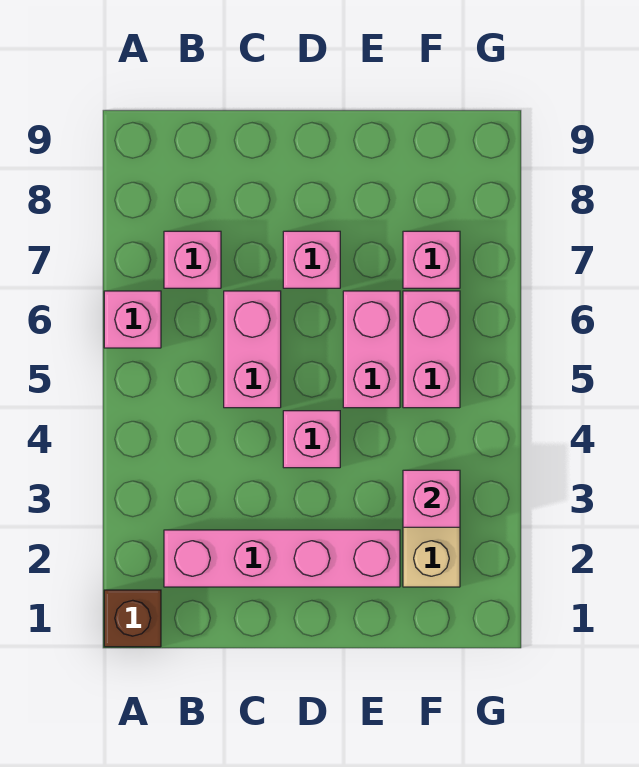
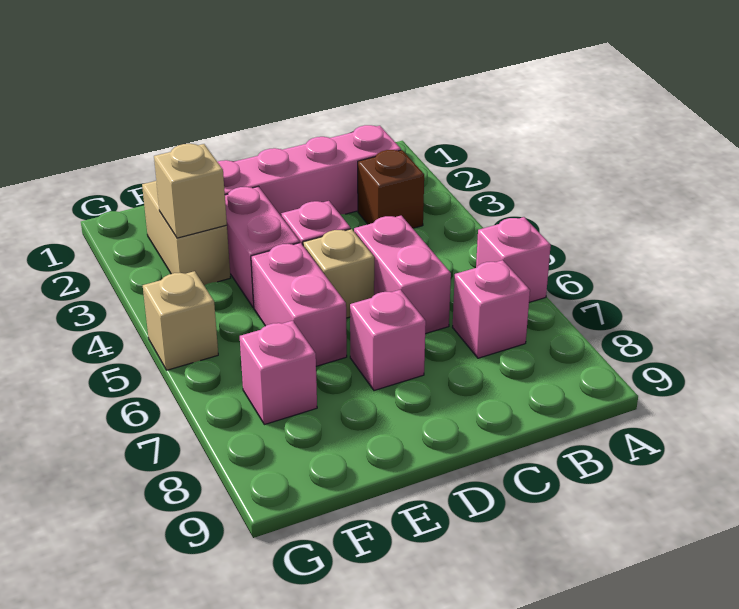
brown 1x1 brick [104,590,161,647] -> brown 1x1 brick moved to [358,150,424,228]
none -> tan 1x1 brick [303,229,374,318]
pink 1x1 brick [403,470,460,527] -> tan 1x1 brick [154,144,227,238]
pink 1x2 brick [403,291,460,408] -> pink 1x2 brick moved to [225,186,300,307]
none -> tan 1x1 brick [143,271,218,370]

